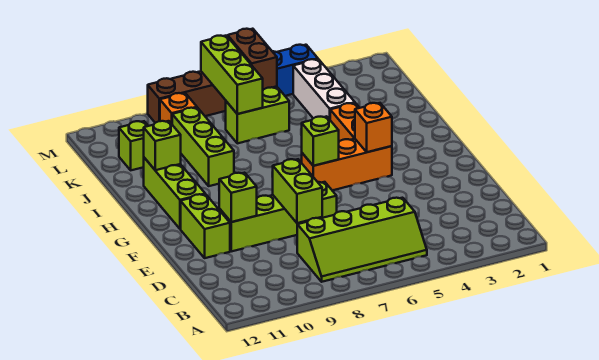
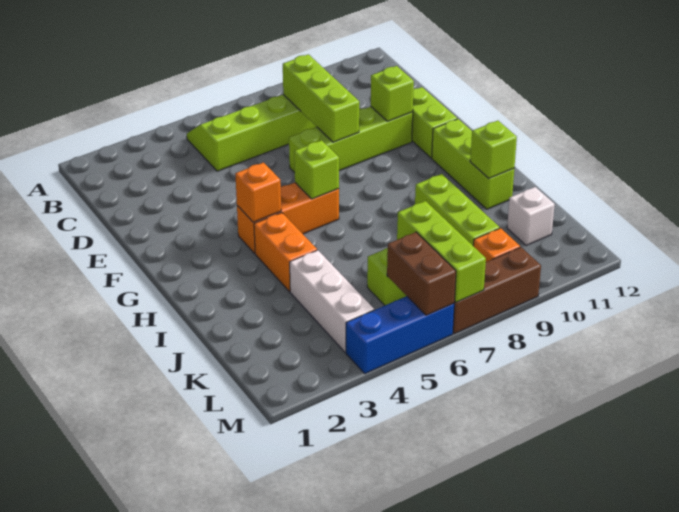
lime 1x2 brick [272,159,322,223] -> lime 1x3 brick [283,54,359,142]
lime 1x1 brick [119,121,148,170] -> white 1x1 brick [507,187,555,245]

